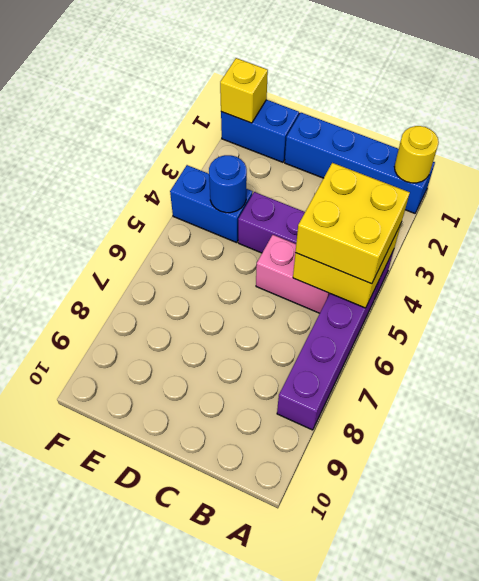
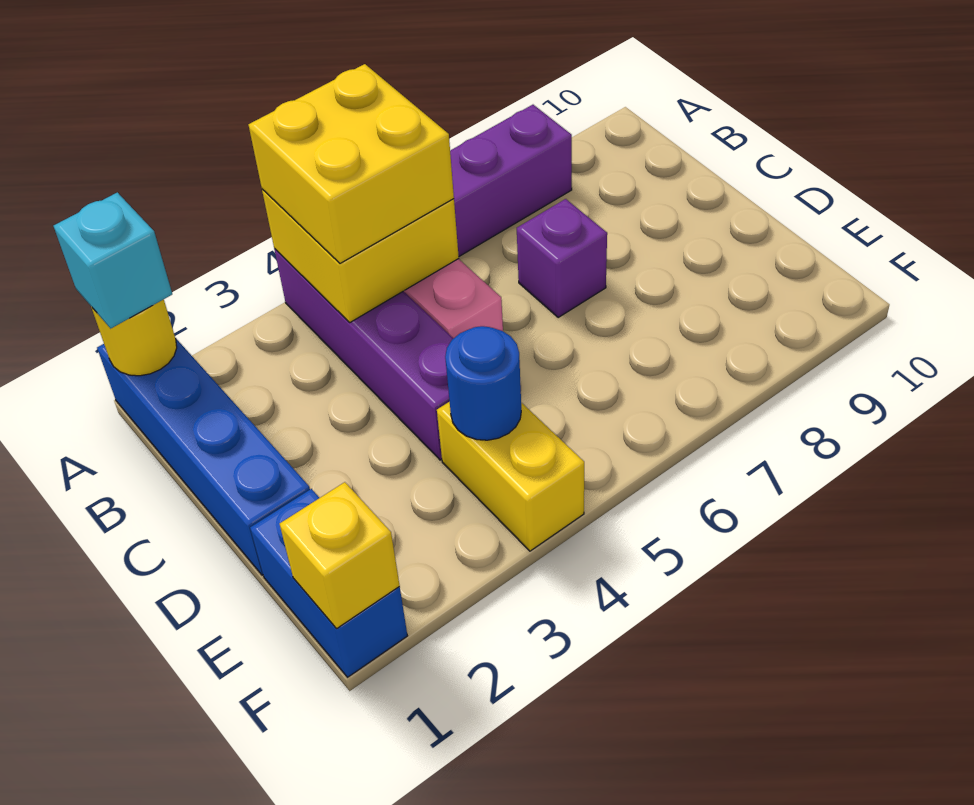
none -> cyan 1x1 brick [54,192,172,328]
none -> purple 1x1 brick [517,199,607,317]
blue 1x2 brick [170,165,252,243] -> yellow 1x2 brick [437,402,584,551]

